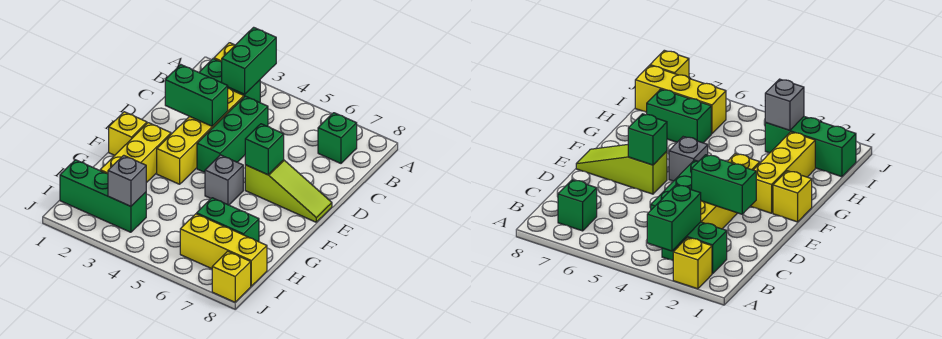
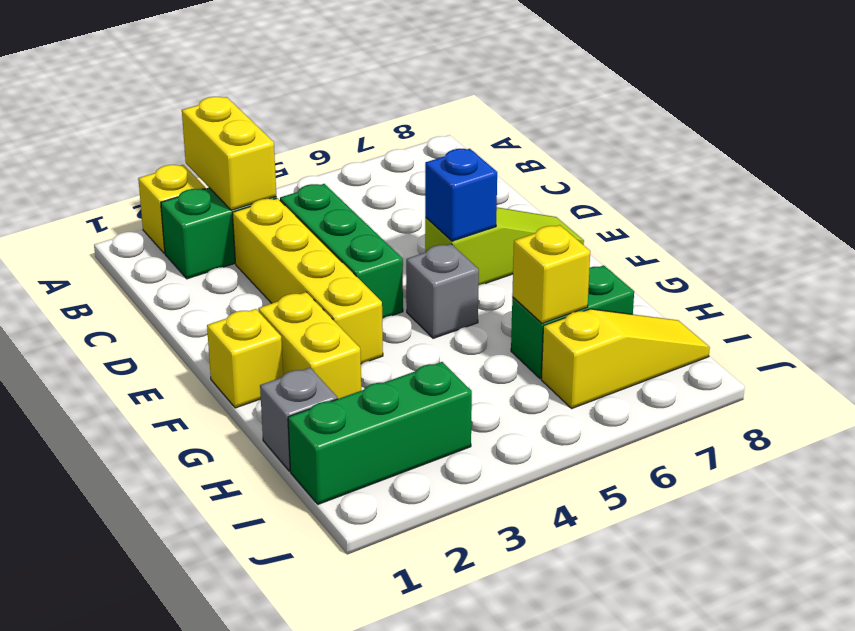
green 1x2 brick [222,27,276,94] -> yellow 1x2 brick [182,97,276,210]
green 1x1 brick [318,113,357,163] -> none
green 1x2 brick [165,65,228,126] -> none
green 1x1 brick [245,124,284,175] -> blue 1x1 brick [425,149,497,241]
yellow 1x3 brick [100,123,171,183] -> yellow 1x2 brick [258,292,361,399]
grey 1x1 brick [108,155,146,206] -> grey 1x1 brick moved to [260,368,338,471]
yellow 1x3 brick [180,214,267,286] -> yellow 1x3 slope [541,309,710,408]
yellow 1x1 brick [212,251,251,302] -> yellow 1x1 brick moved to [512,225,590,323]

